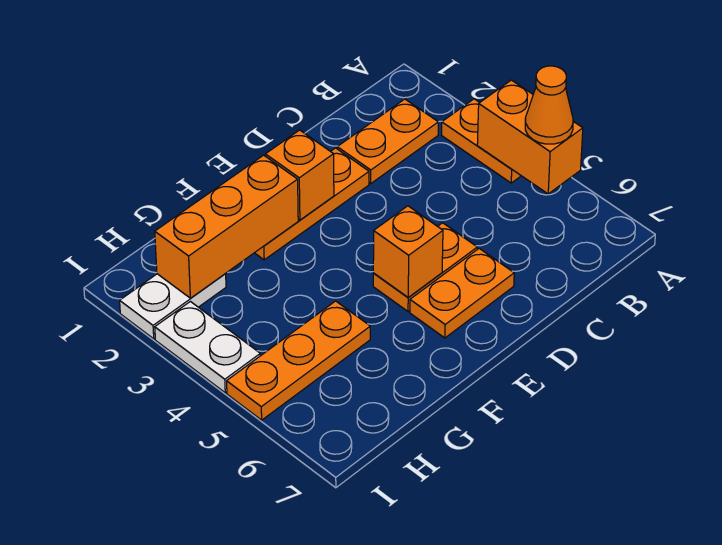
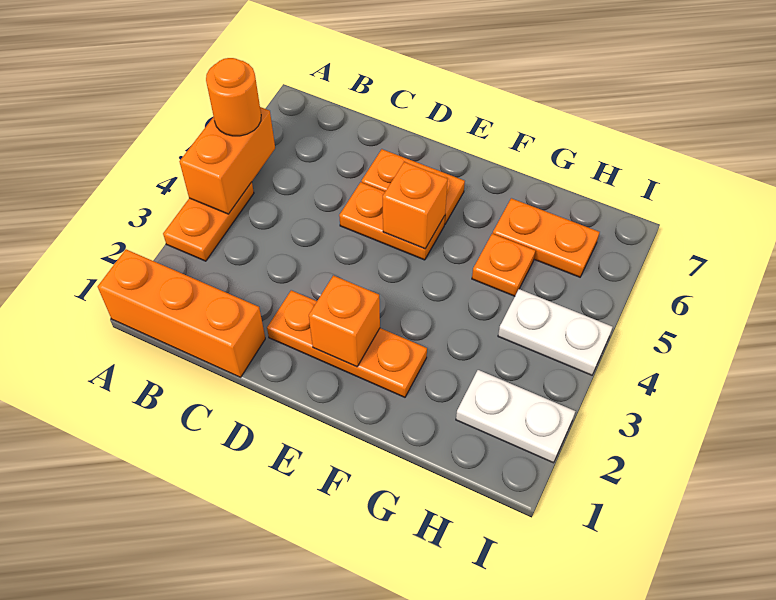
orange 1x1 cone [525,66,573,144] -> orange 1x1 round brick [206,58,261,136]
orange 1x2 plate [337,99,438,183] -> orange 1x2 plate moved to [493,198,600,277]
orange 1x3 brick [155,155,298,298] -> orange 1x3 brick moved to [98,249,265,377]
orange 1x3 plate [227,301,370,420] -> orange 1x1 plate [472,233,535,296]
white 1x2 plate [155,302,260,393] -> white 1x2 plate turned to [498,289,612,375]

